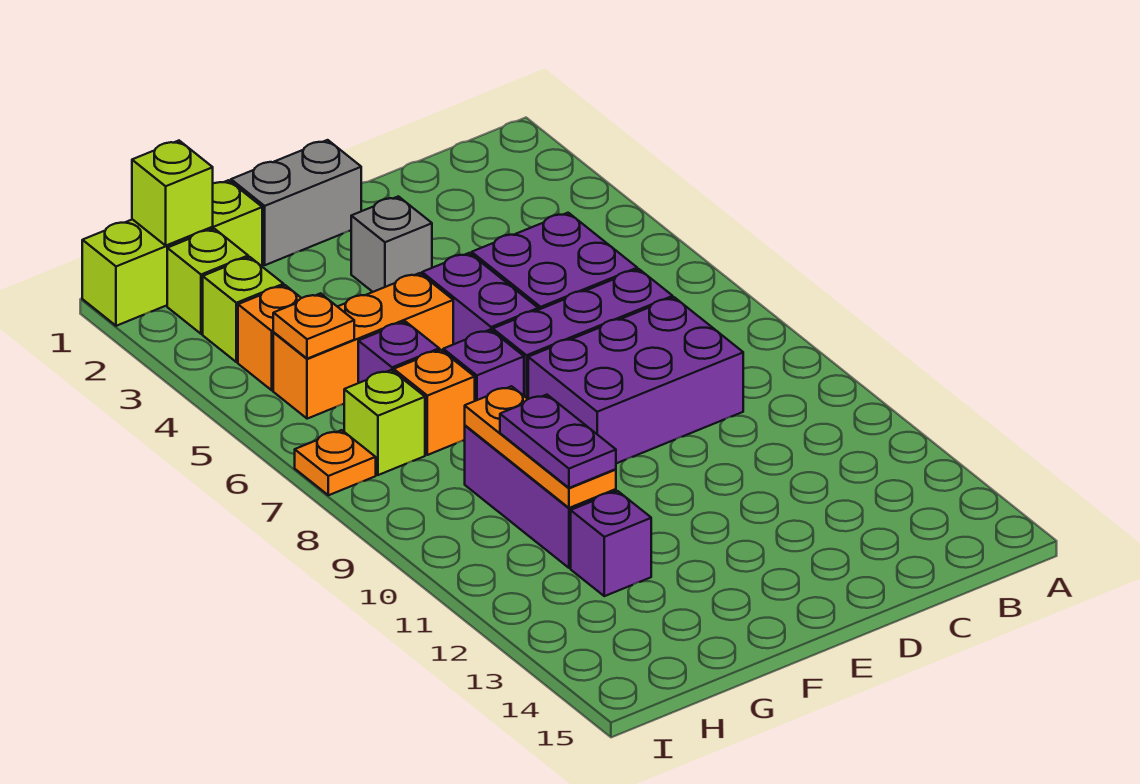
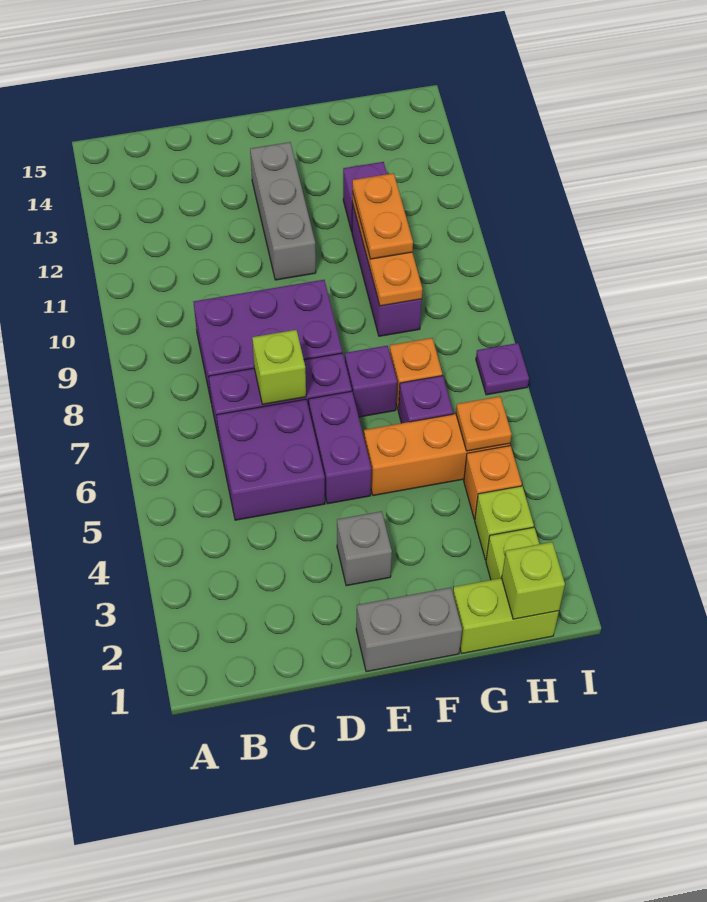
none -> grey 1x3 brick [250,142,316,280]
lime 1x3 brick [82,180,262,326] -> lime 1x2 brick [453,578,559,654]
purple 1x2 plate [500,395,616,488] -> orange 1x2 plate [352,173,413,259]
lime 1x1 brick [344,370,425,475] -> lime 1x1 brick moved to [252,330,306,404]
orange 1x1 plate [295,430,376,495] -> purple 1x1 plate [476,343,529,395]

